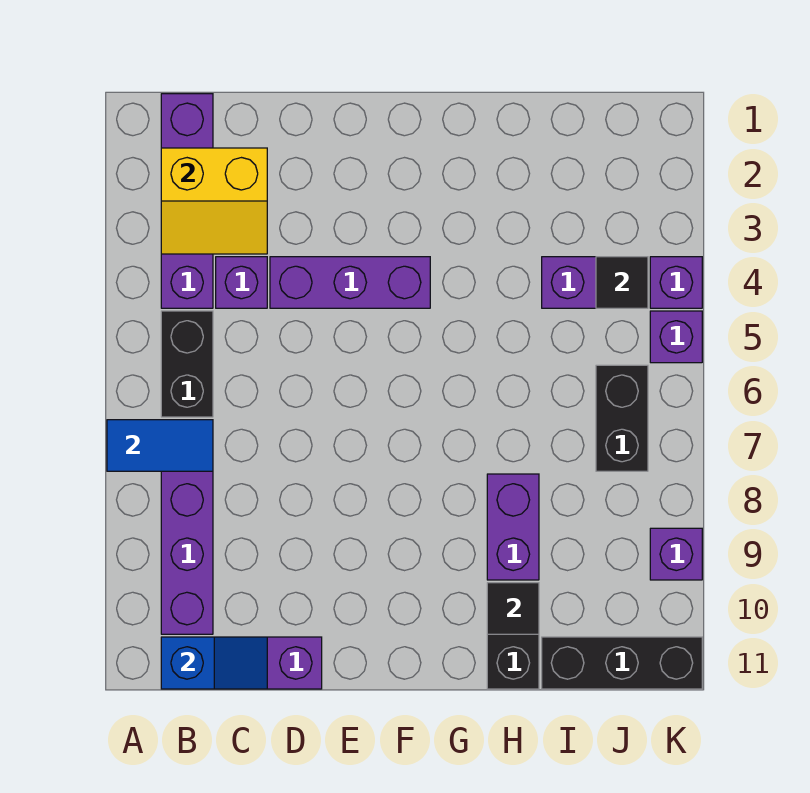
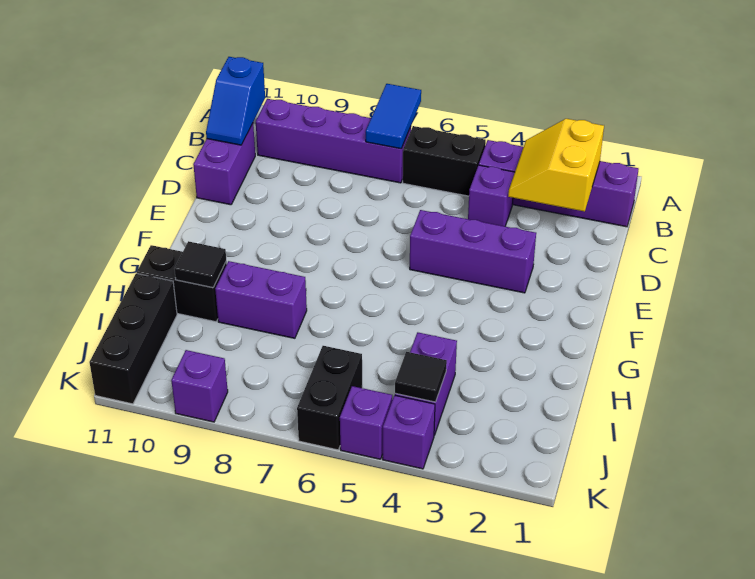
purple 1x3 brick [270,257,430,308] -> purple 1x3 brick turned to [410,210,536,293]
black 1x2 brick [596,365,648,471] -> black 1x2 brick turned to [297,346,362,450]

